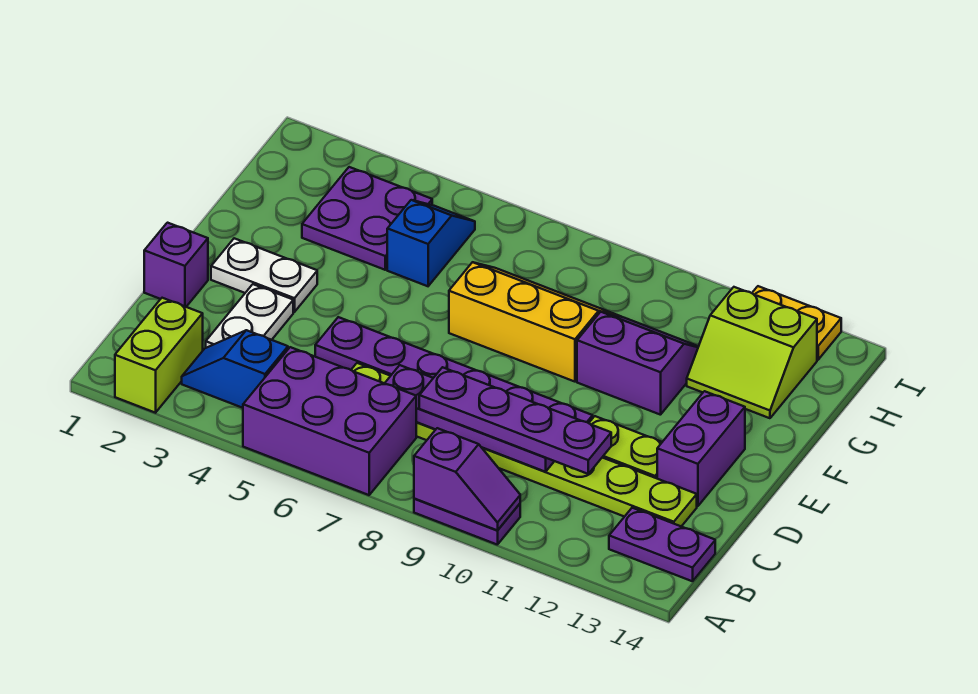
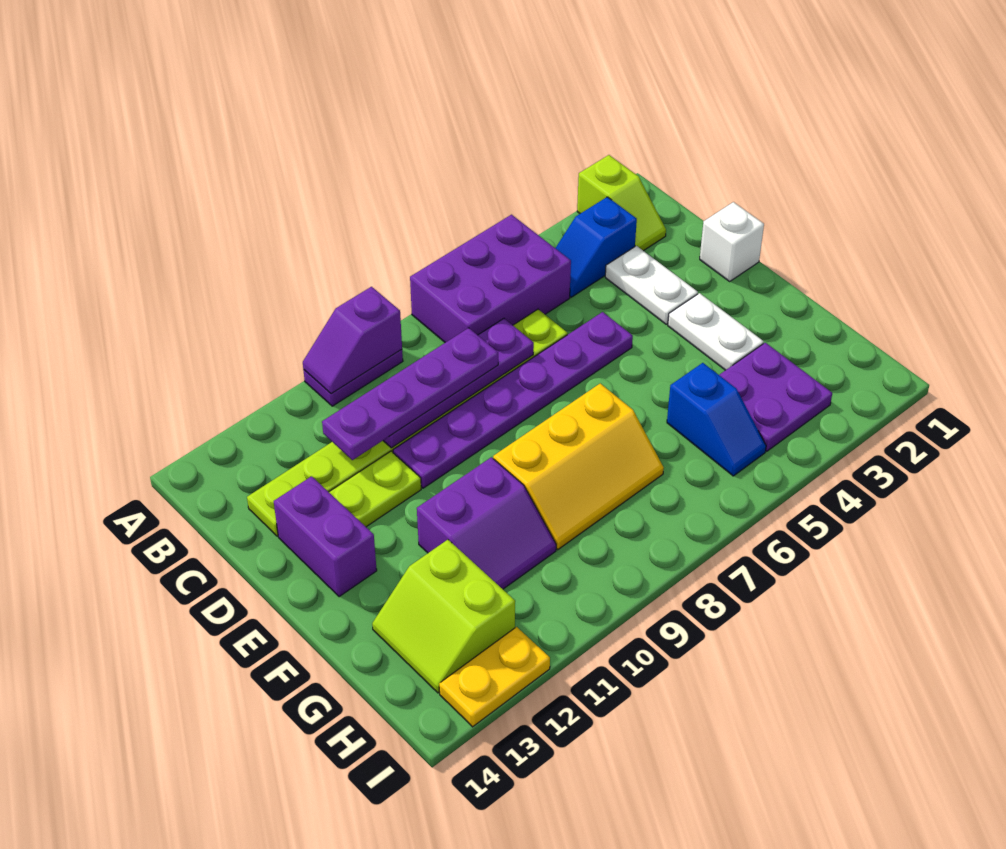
lime 1x2 brick [115,298,203,413] -> lime 1x2 slope [577,155,666,251]
blue 1x2 slope [182,330,288,408] -> blue 1x2 slope turned to [555,197,637,297]
purple 1x2 plate [609,508,715,581] -> none
purple 1x1 brick [144,223,208,307] -> white 1x1 brick [700,202,764,281]
white 1x2 plate [211,238,317,312] -> white 1x2 plate turned to [668,293,764,370]
lime 2x2 slope [687,287,817,418] -> lime 2x2 slope turned to [372,540,515,693]

